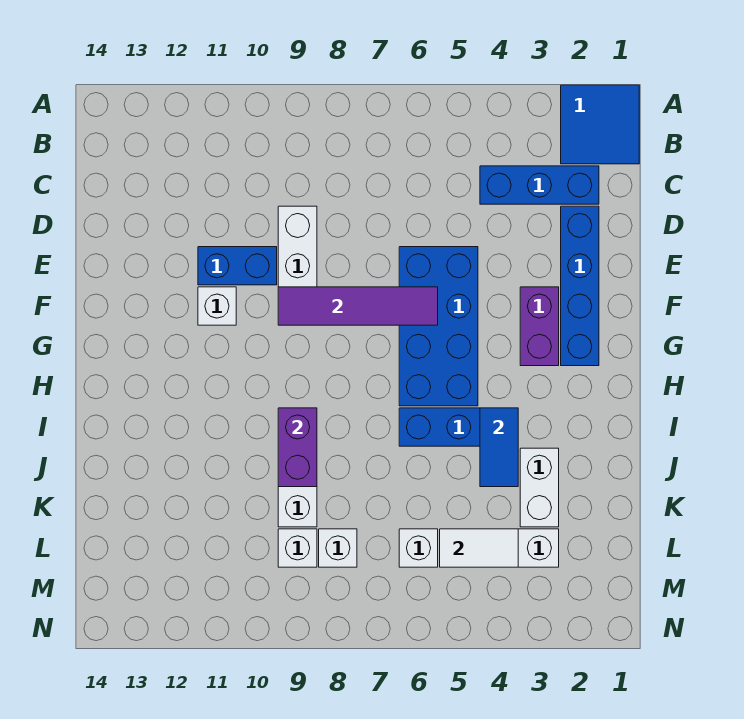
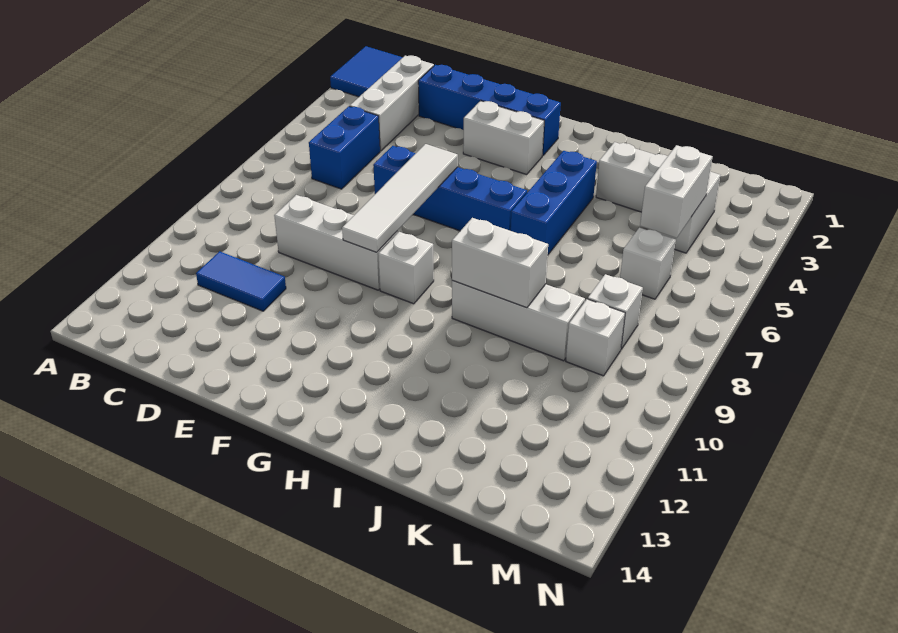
blue 1x3 brick [480,166,599,204] -> white 1x3 brick [350,56,434,151]
blue 2x4 brick [399,247,478,406] -> blue 1x4 brick [373,146,527,231]
blue 1x2 brick [198,247,277,285] -> blue 1x2 brick moved to [309,106,380,189]
purple 1x2 brick [520,287,559,366] -> white 1x2 brick [463,101,544,175]
purple 1x4 tile [278,287,438,325] -> white 1x4 tile [342,144,458,252]
white 1x1 brick [198,287,236,325] -> white 1x1 brick moved to [378,232,434,304]
blue 1x2 tile [480,408,518,487] -> blue 1x2 tile moved to [196,251,286,311]
purple 1x2 brick [278,408,317,487] -> white 1x2 brick [452,218,548,308]
white 1x2 tile [440,529,518,567] -> white 1x2 brick [640,145,713,238]

